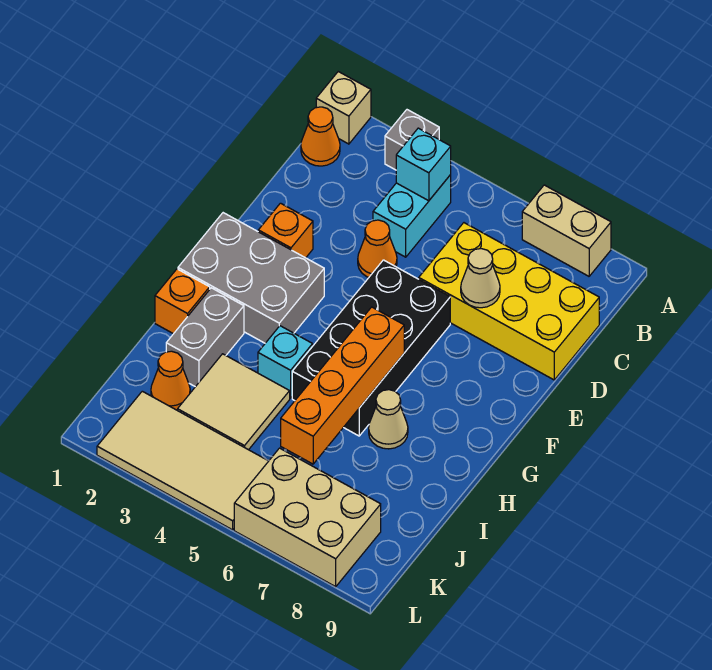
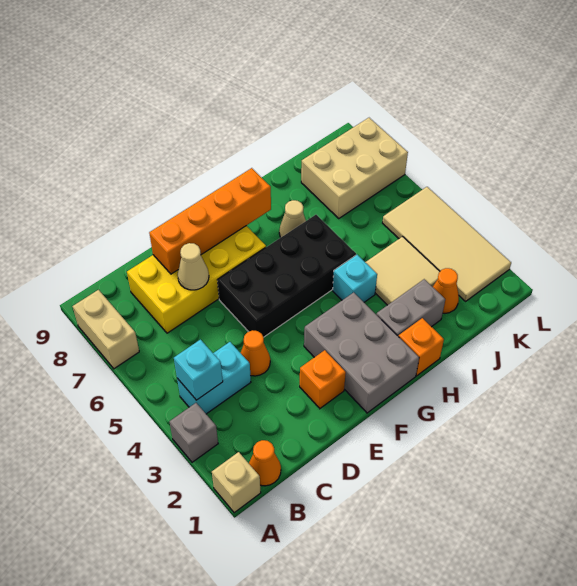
yellow 2x4 brick [419,223,599,380] -> yellow 2x4 brick turned to [127,226,266,333]
orange 1x4 brick [281,307,404,464] -> orange 1x4 brick moved to [149,168,271,274]
tan 2x3 brick [234,448,381,587] -> tan 2x3 brick turned to [301,118,408,218]

